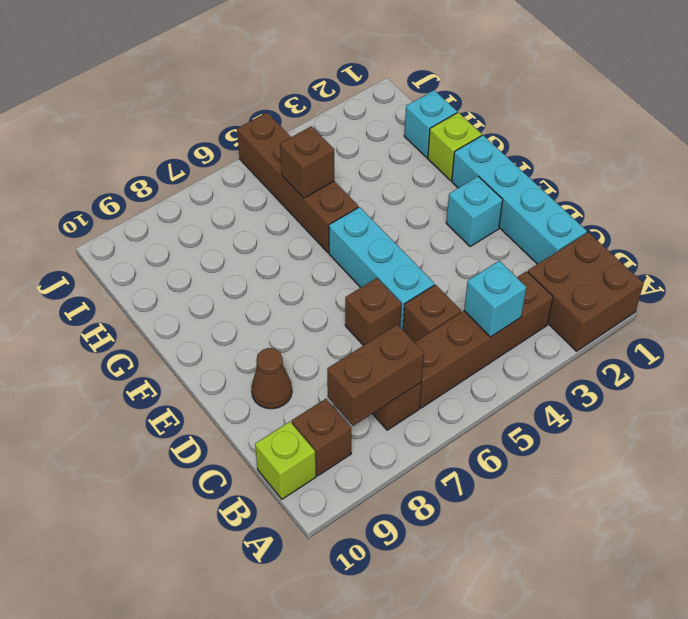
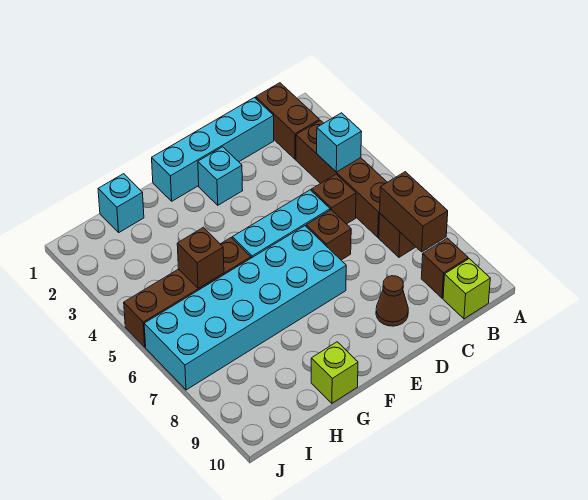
brown 2x2 brick [528,232,644,351] -> brown 1x2 brick [256,83,319,159]
none -> cyan 2x6 brick [144,226,346,390]
lime 1x1 brick [428,112,482,180] -> lime 1x1 brick moved to [311,342,358,403]

